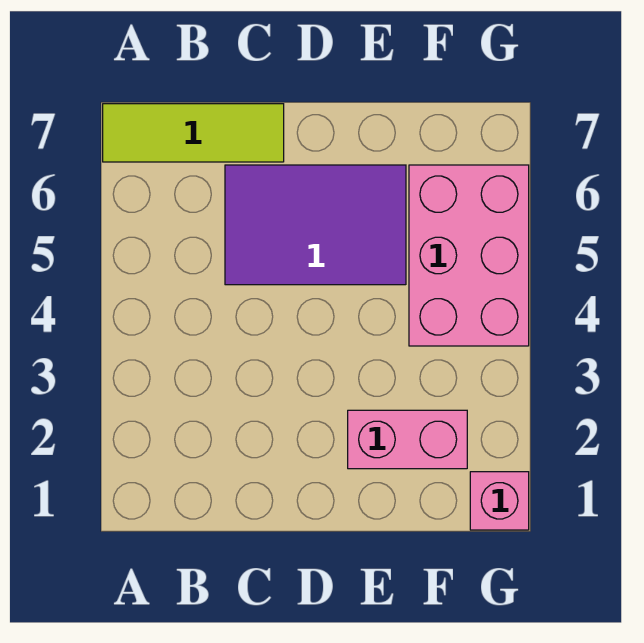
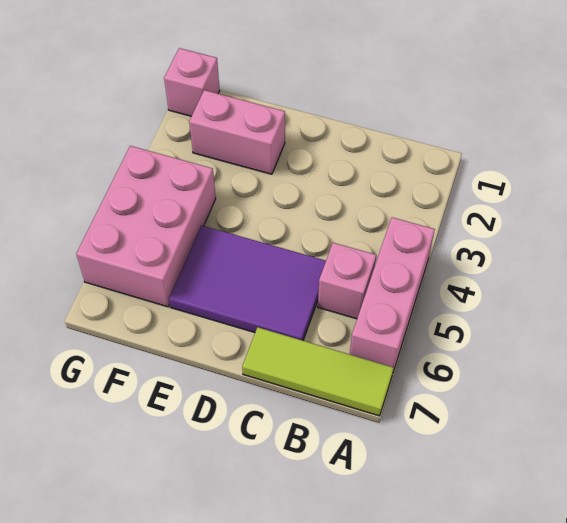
none -> pink 1x3 brick [350,217,435,371]
none -> pink 1x1 brick [318,243,376,319]

